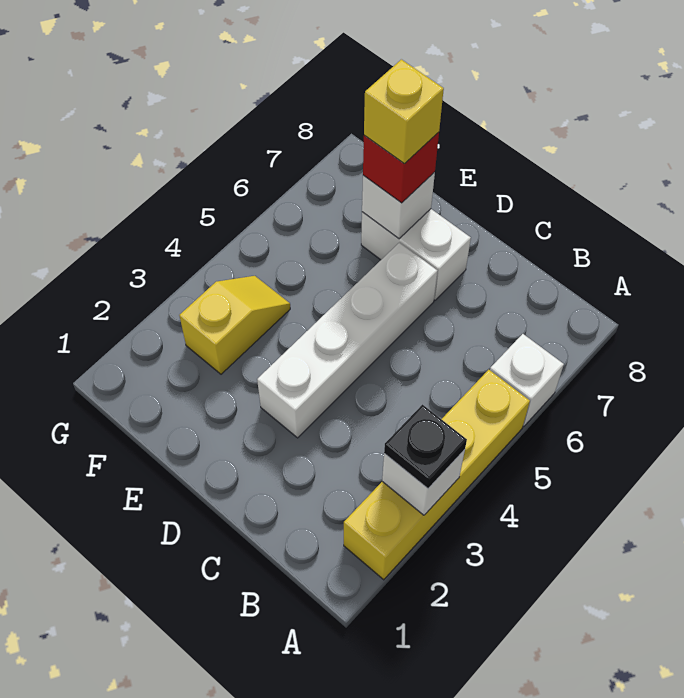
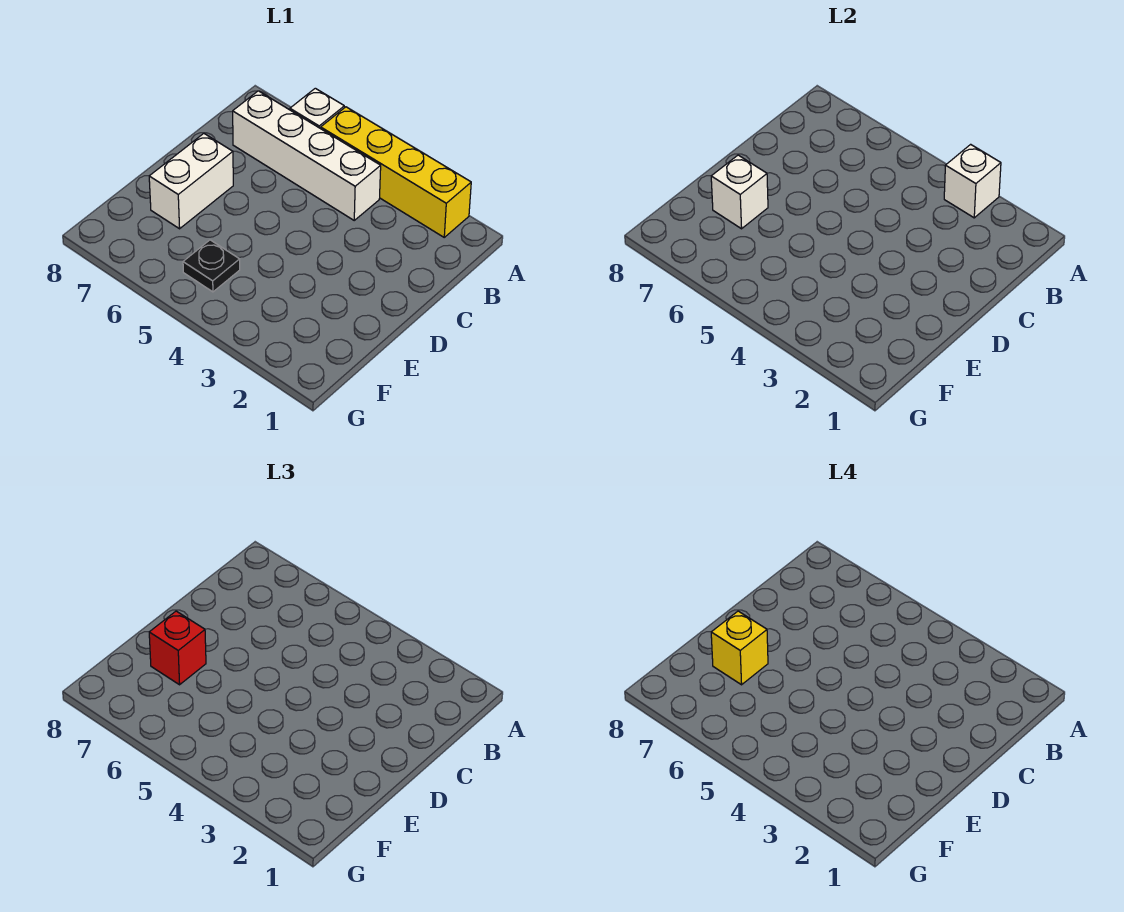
black 1x1 plate [384,405,467,488] -> black 1x1 plate moved to [183,240,240,292]
white 1x4 brick [257,243,437,438] -> white 1x4 brick moved to [233,91,381,220]
yellow 1x2 slope [179,276,290,374] -> none

